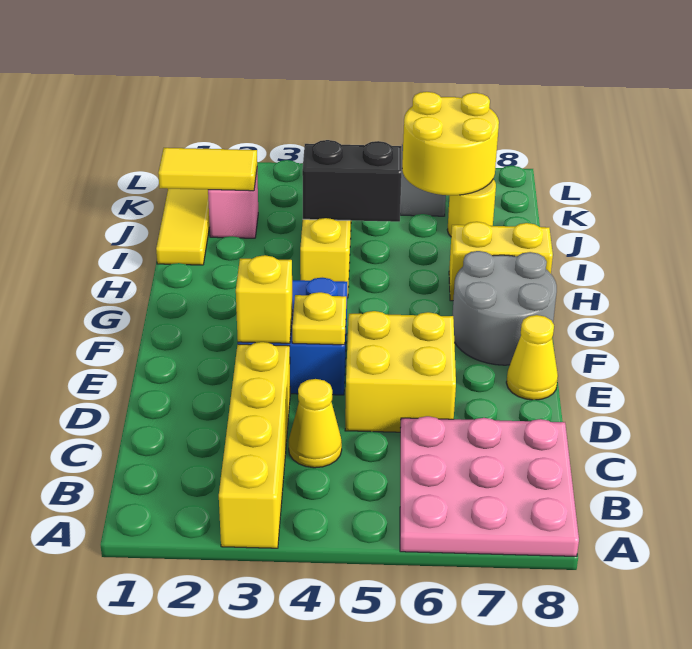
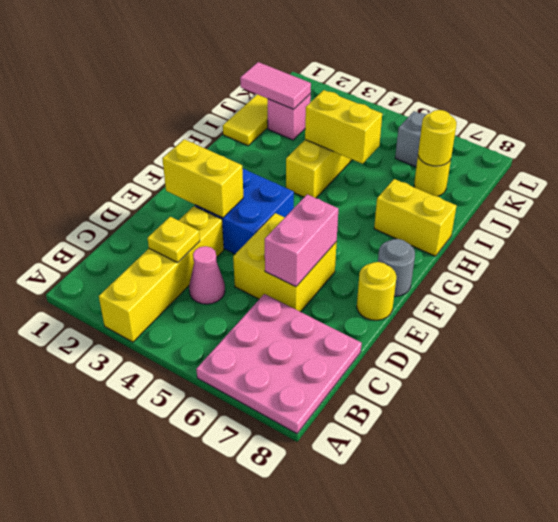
yellow 1x1 cone [289,379,342,468] -> pink 1x1 cone [189,246,225,304]
none -> pink 1x2 brick [265,194,338,287]
yellow 1x1 brick [236,255,293,343] -> yellow 1x2 brick [162,139,243,218]
yellow 1x1 plate [292,292,346,345] -> yellow 1x1 plate moved to [148,217,200,263]
yellow 1x1 cone [506,315,558,400] -> yellow 1x1 round brick [357,262,396,320]
grey 2x2 round brick [452,251,557,365] -> grey 1x1 round brick [378,239,415,297]
black 1x2 brick [302,140,402,222] -> yellow 1x2 brick [305,90,382,164]
yellow 1x2 tile [158,148,257,191] -> pink 1x2 tile [240,62,311,109]
yellow 2x2 round brick [402,92,499,195] -> yellow 1x1 round brick [418,110,456,166]

